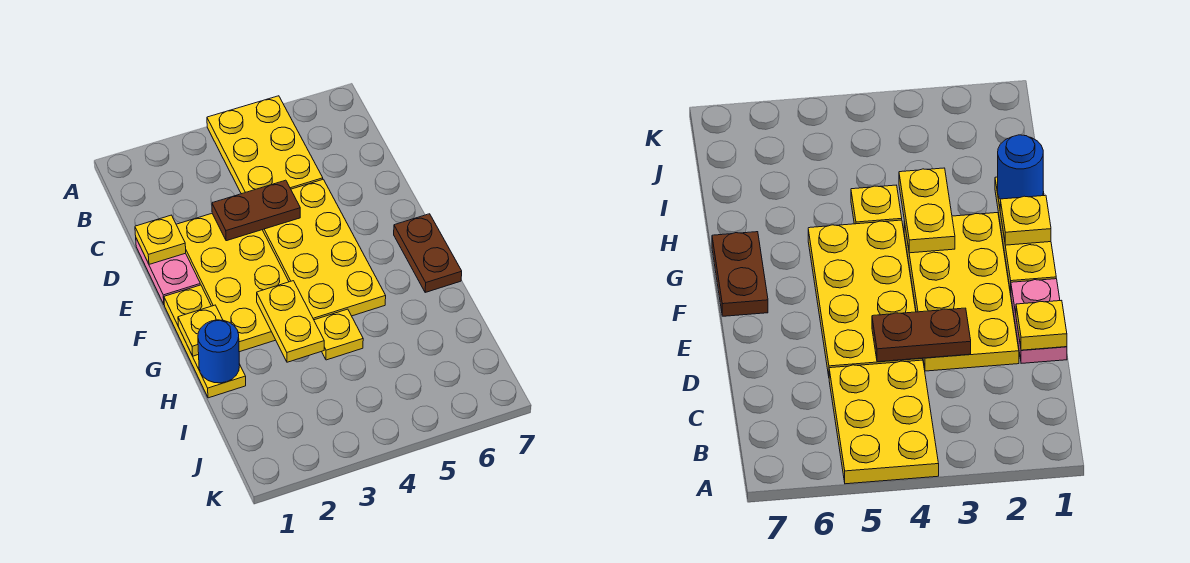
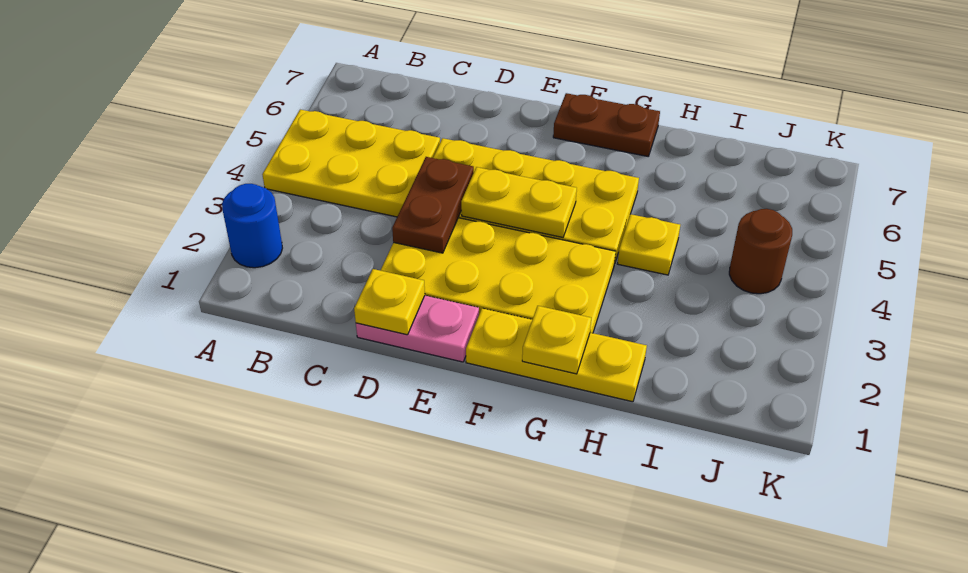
yellow 1x2 plate [257,281,324,362] -> yellow 1x2 plate moved to [461,167,577,237]
blue 1x1 round brick [198,320,240,383] -> blue 1x1 round brick moved to [222,184,282,268]
none -> brown 1x1 round brick [729,209,792,294]

